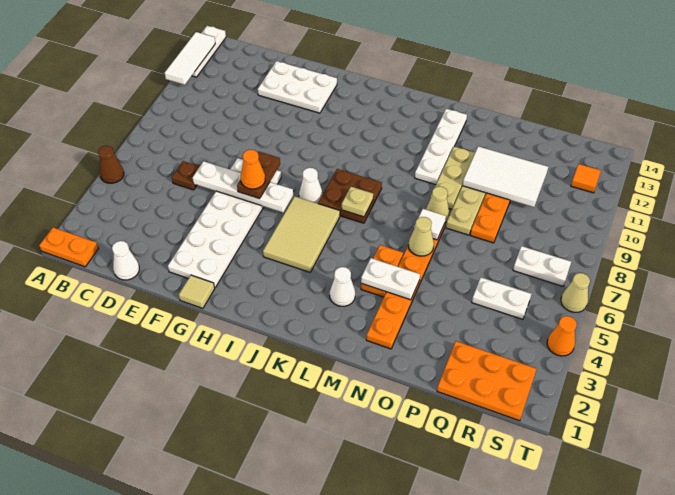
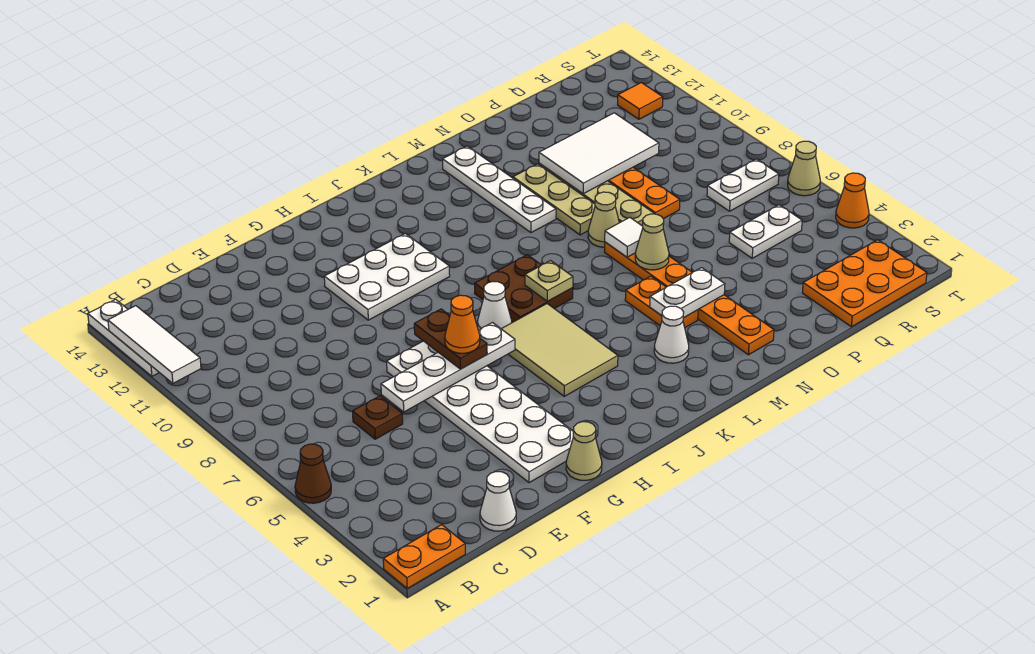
white 2x3 plate [258,61,337,113] -> white 2x3 plate moved to [324,234,450,320]
tan 1x1 tile [179,275,215,308] -> tan 1x1 cone [566,422,602,480]

